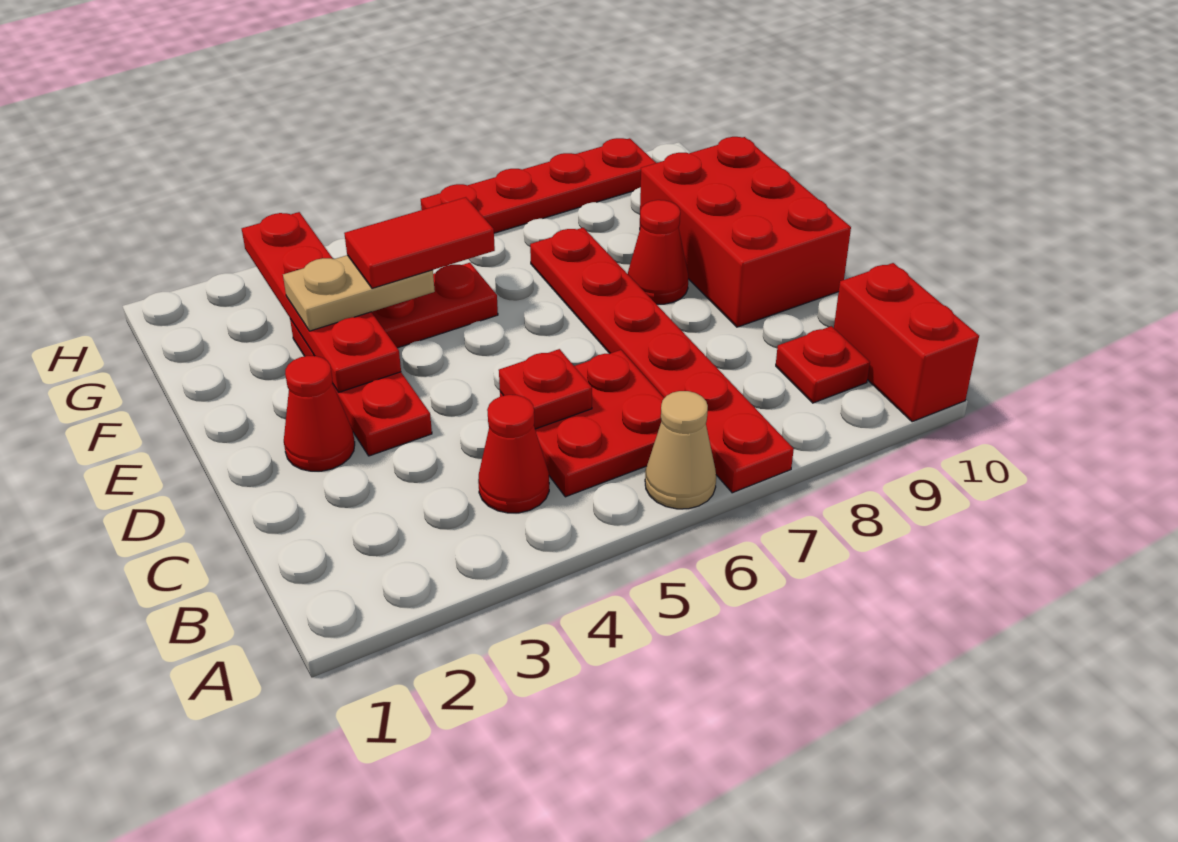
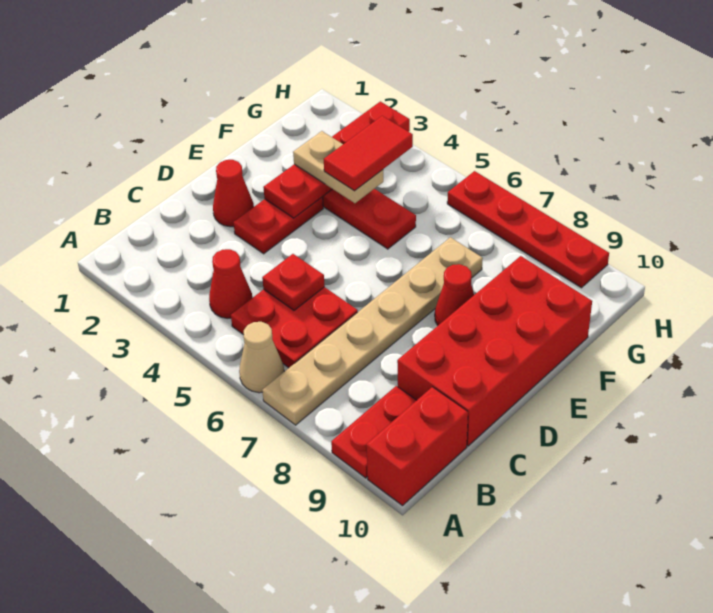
red 1x6 plate [530,228,794,493] -> tan 1x6 plate [262,237,483,425]
red 1x1 plate [776,326,870,403] -> red 1x2 plate [331,386,417,478]
red 2x3 brick [640,137,851,327] -> red 2x4 brick [397,256,592,446]
red 1x2 tile [344,197,495,288] -> red 1x2 tile turned to [324,116,413,191]

